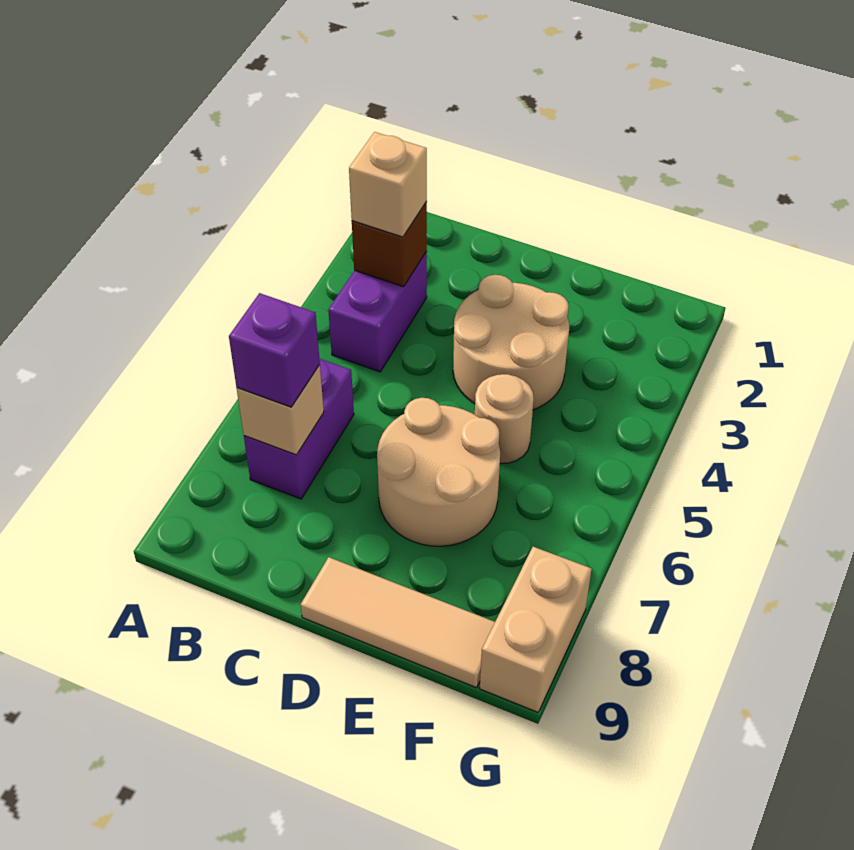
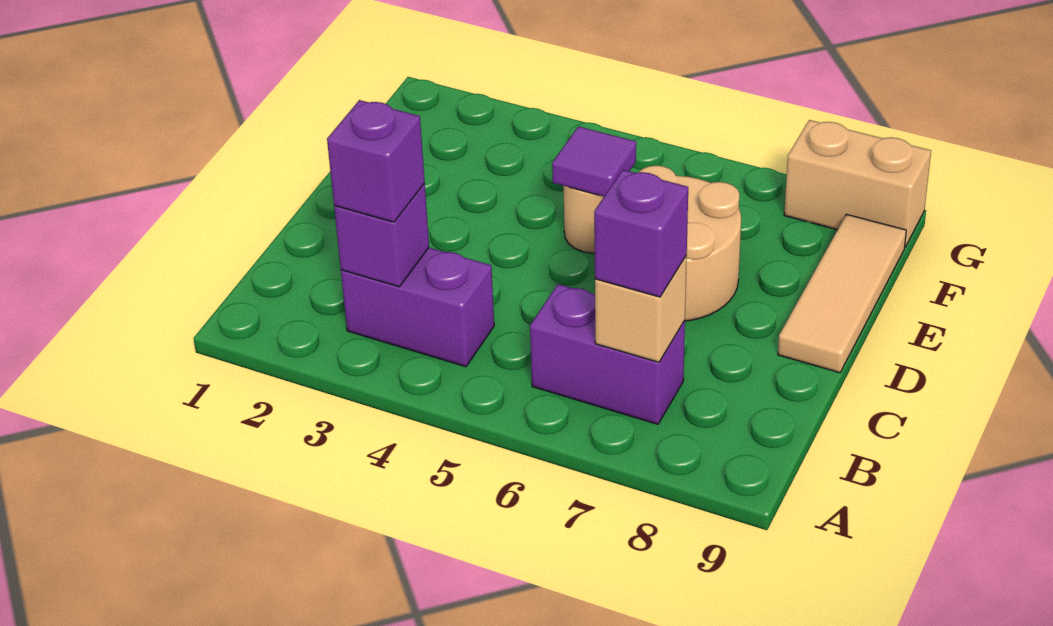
brown 1x1 brick [352,202,427,287] -> purple 1x1 brick [334,184,429,287]
tan 1x1 brick [349,132,427,237] -> purple 1x1 brick [327,100,425,222]
tan 2x2 round brick [453,275,569,410] -> none
none -> purple 1x1 tile [552,126,636,196]

